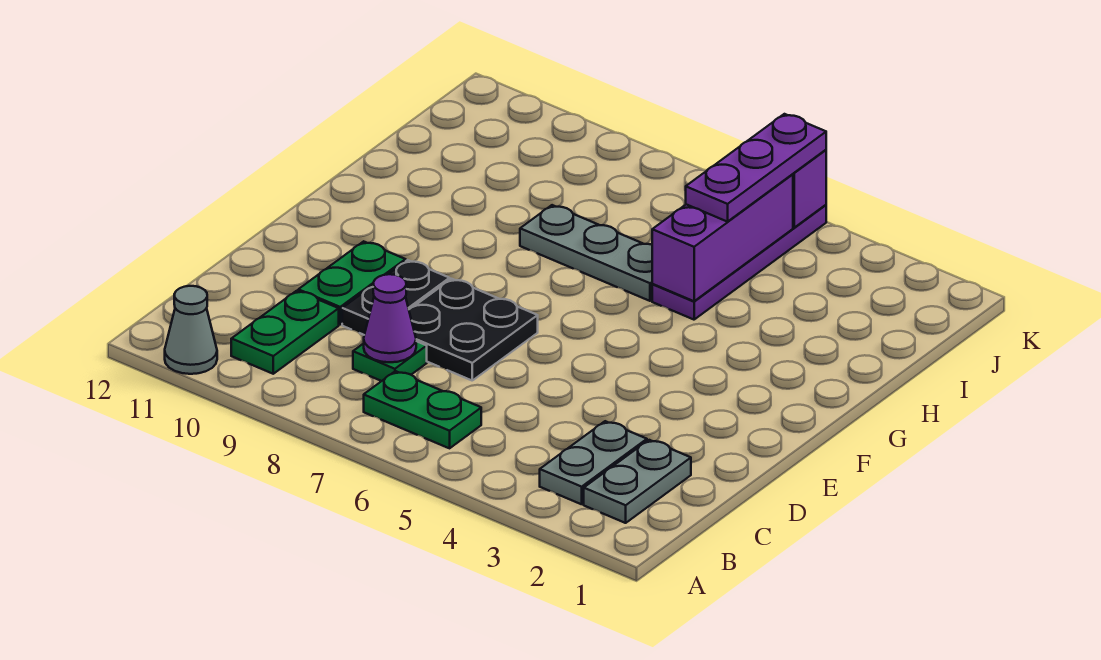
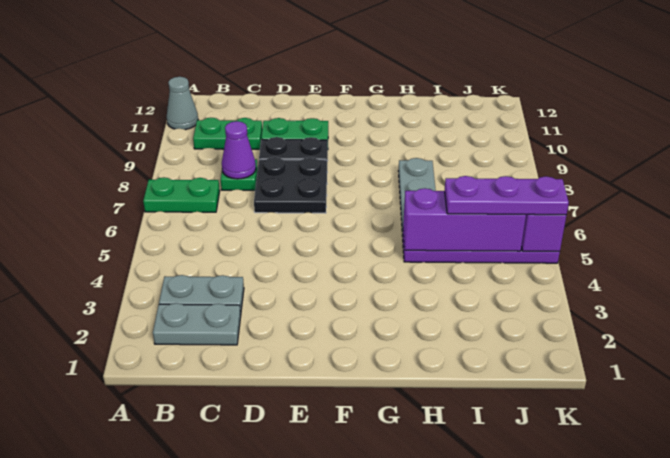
green 1x2 plate [364,371,481,448] -> green 1x2 plate turned to [143,177,220,212]

